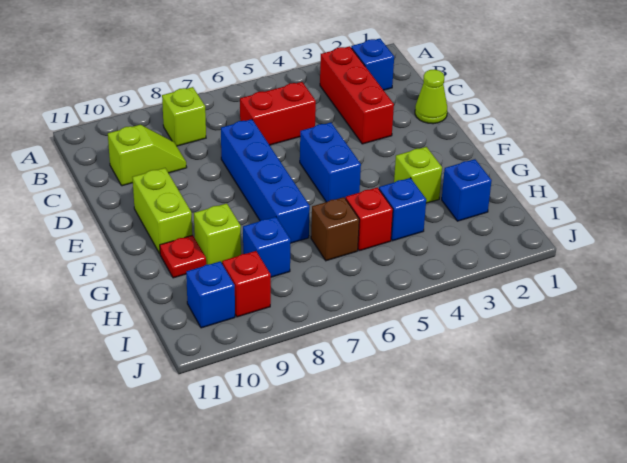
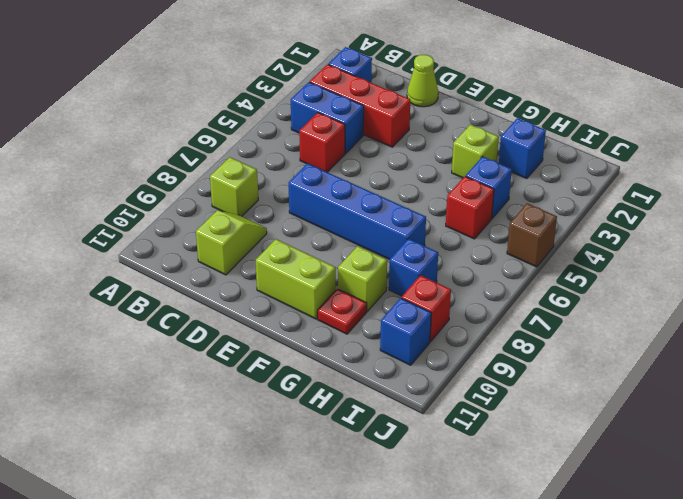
red 1x2 brick [240,82,316,145] -> red 1x1 brick [299,113,345,172]
blue 1x2 brick [300,123,361,202] -> blue 1x2 brick moved to [291,82,364,153]
brown 1x1 brick [311,197,359,261] -> brown 1x1 brick moved to [507,203,557,267]

